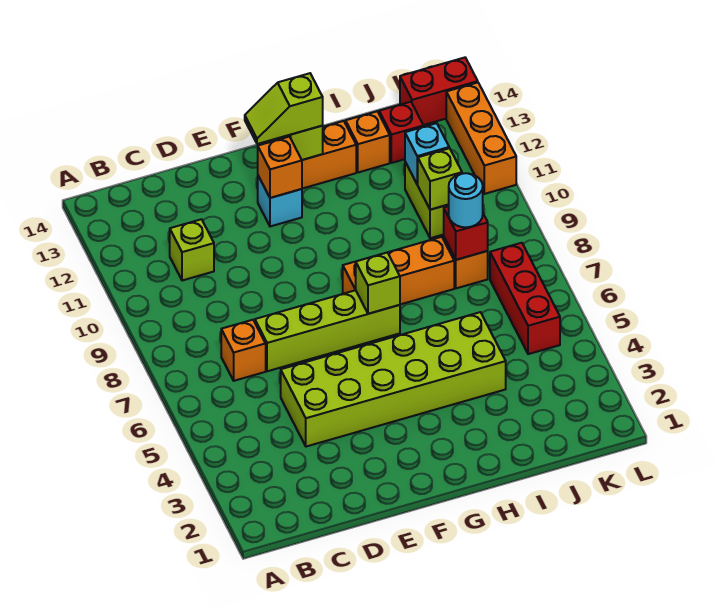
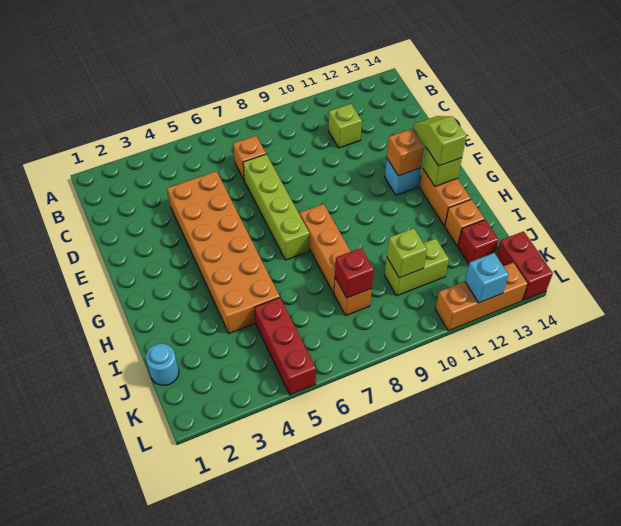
lime 2x6 brick [281,312,506,447] -> orange 2x6 brick [167,171,280,333]
lime 1x1 brick [356,252,400,314] -> none
cyan 1x1 round brick [448,173,483,227] -> cyan 1x1 round brick moved to [146,344,179,385]
cyan 1x1 brick [405,123,449,184] -> cyan 1x1 brick moved to [465,253,509,303]
red 1x3 brick [490,243,560,354] -> red 1x3 brick turned to [254,298,316,395]

